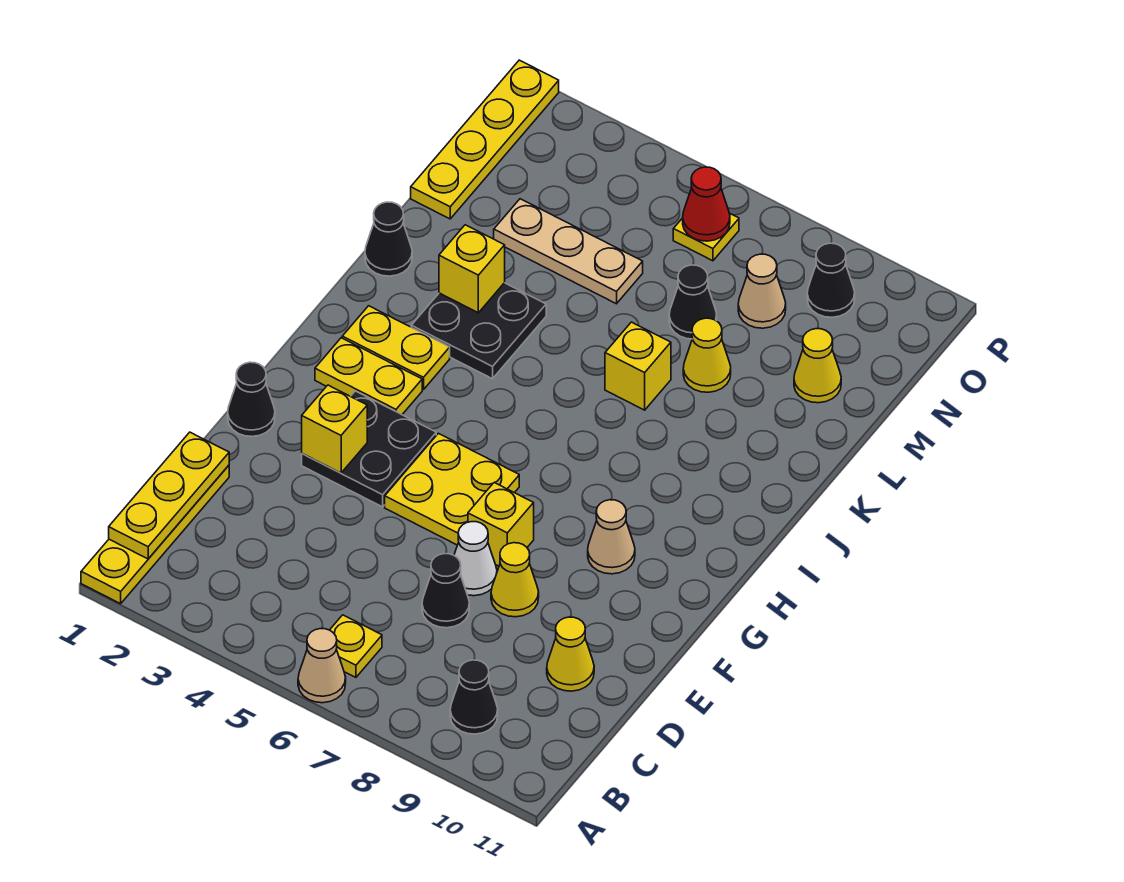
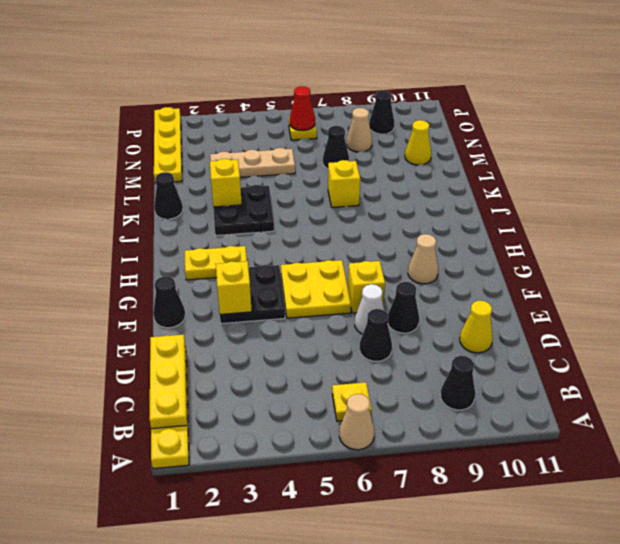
yellow 1x1 cone [491,543,539,617] -> black 1x1 cone [388,282,419,333]
yellow 1x2 plate [342,306,450,390] -> none
yellow 1x1 cone [683,318,731,392] -> none

